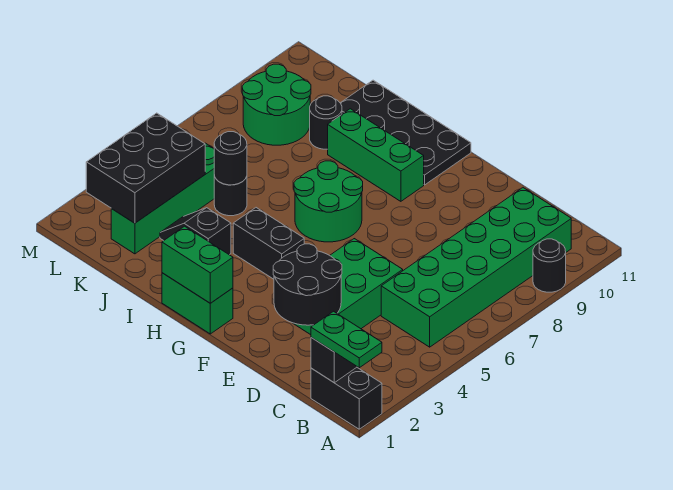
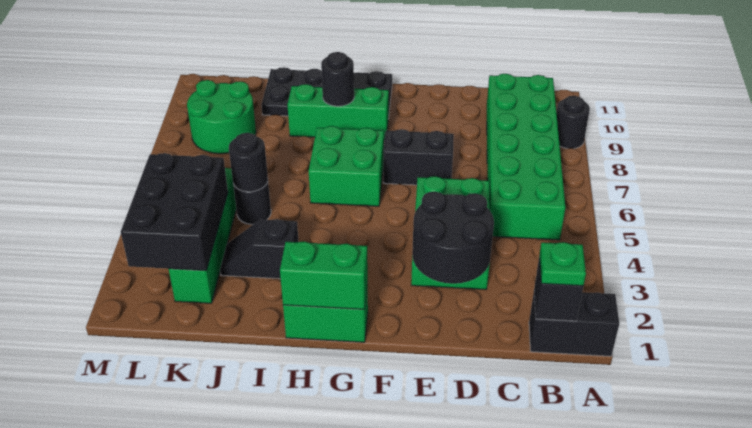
green 1x2 plate [311,311,382,368] -> green 1x1 plate [539,242,586,286]
black 1x2 brick [233,208,304,279] -> black 1x2 brick moved to [383,129,454,185]
green 2x2 round brick [294,161,363,242] -> green 2x2 brick [309,126,384,206]
black 1x1 round brick [310,96,342,149] -> black 1x1 round brick moved to [321,52,354,106]

